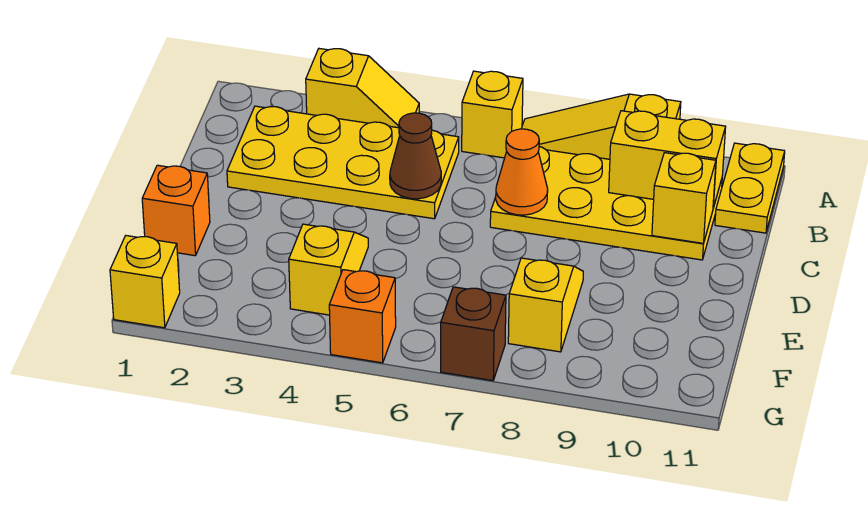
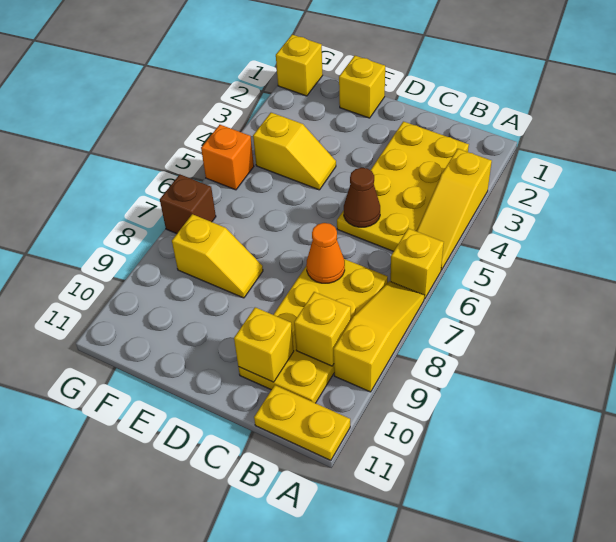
yellow 1x2 slope [306,49,419,128] -> yellow 1x3 slope [417,149,492,270]
yellow 1x2 brick [609,111,726,208] -> yellow 1x1 brick [294,292,351,366]
orange 1x1 brick [142,165,210,256] -> yellow 1x1 brick [339,56,385,118]

